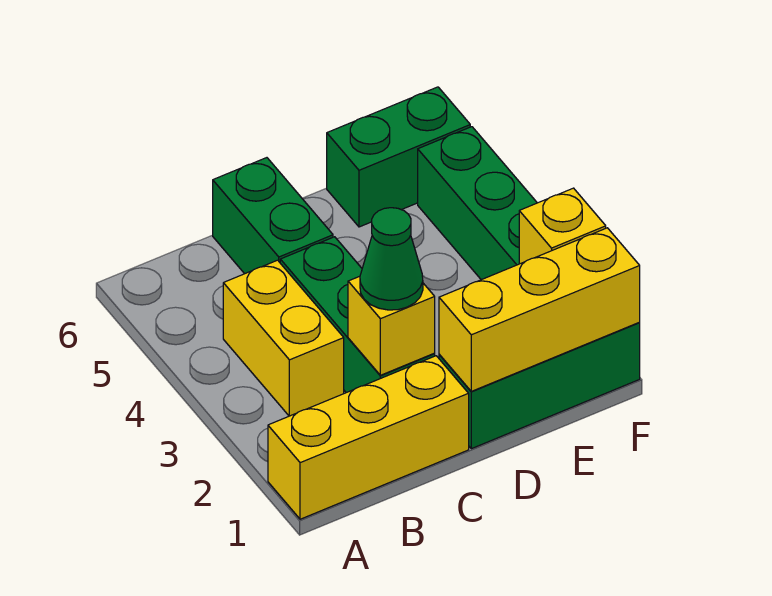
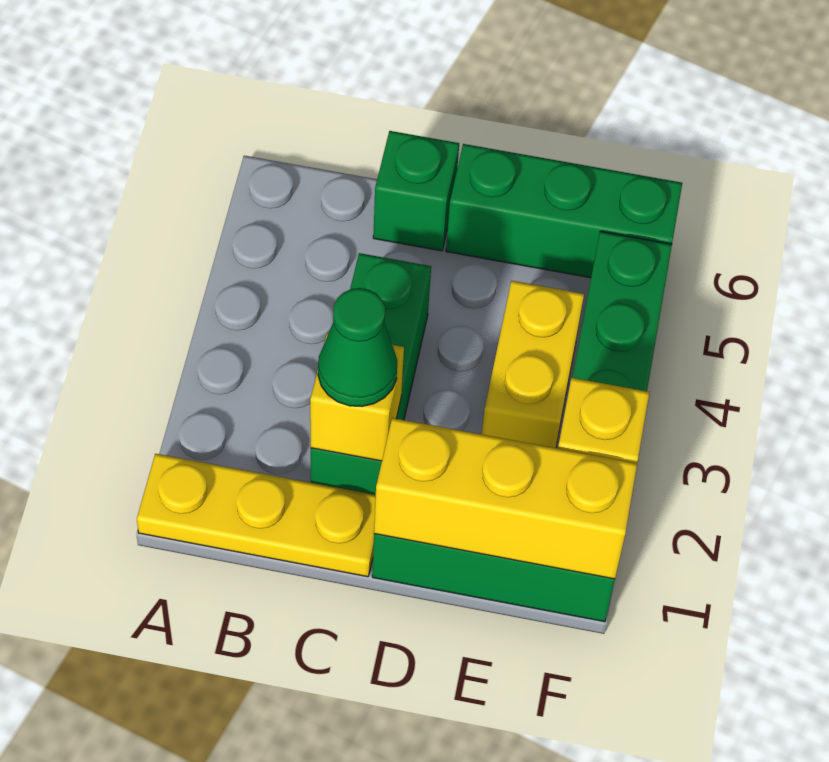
yellow 1x3 brick [268,356,469,519] -> yellow 1x3 plate [137,454,376,577]
yellow 1x2 brick [223,260,344,416] -> yellow 1x2 brick moved to [482,281,584,448]
green 1x2 brick [213,158,333,274] -> green 1x1 brick [373,131,459,251]
green 1x2 brick [327,87,470,227] -> green 1x3 brick [446,144,682,278]

